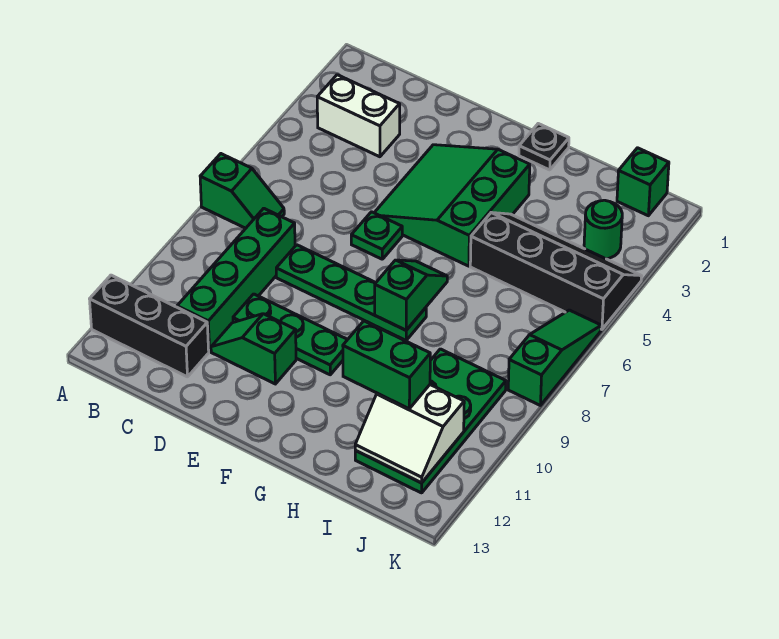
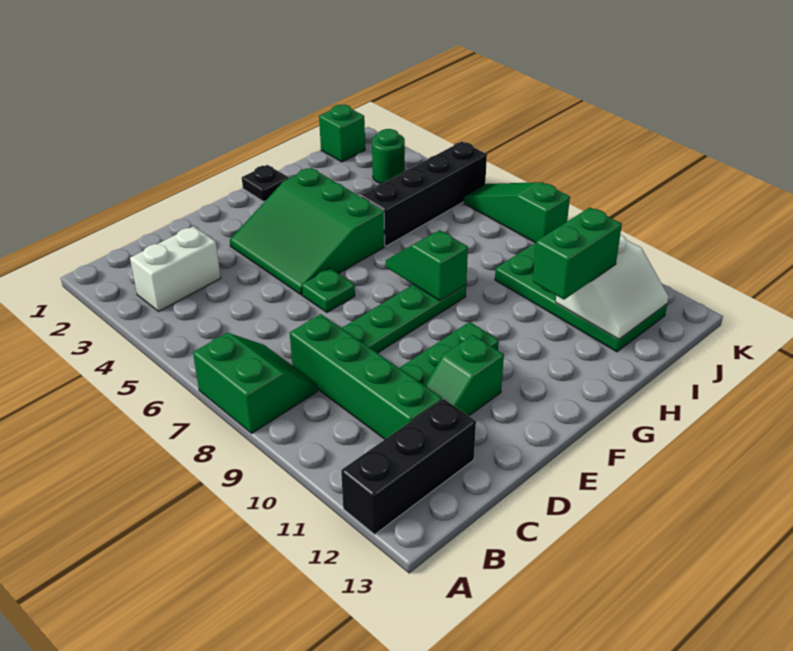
green 1x2 slope [200,154,284,228] -> green 2x2 slope [193,333,318,433]

